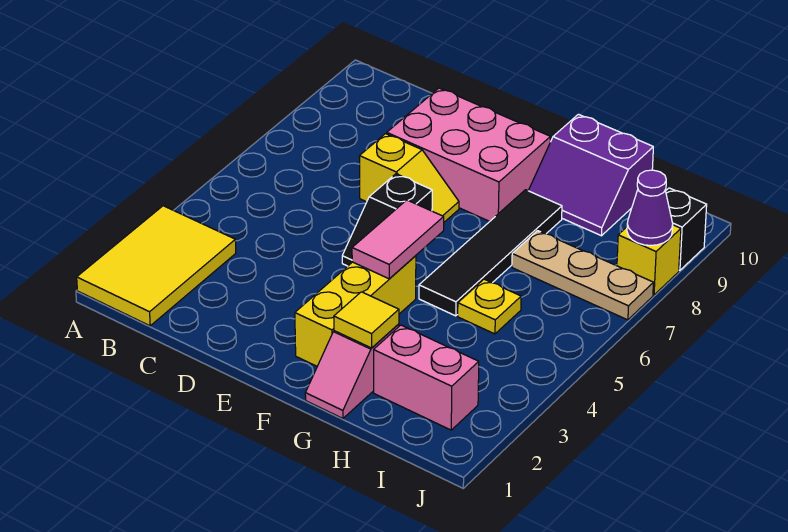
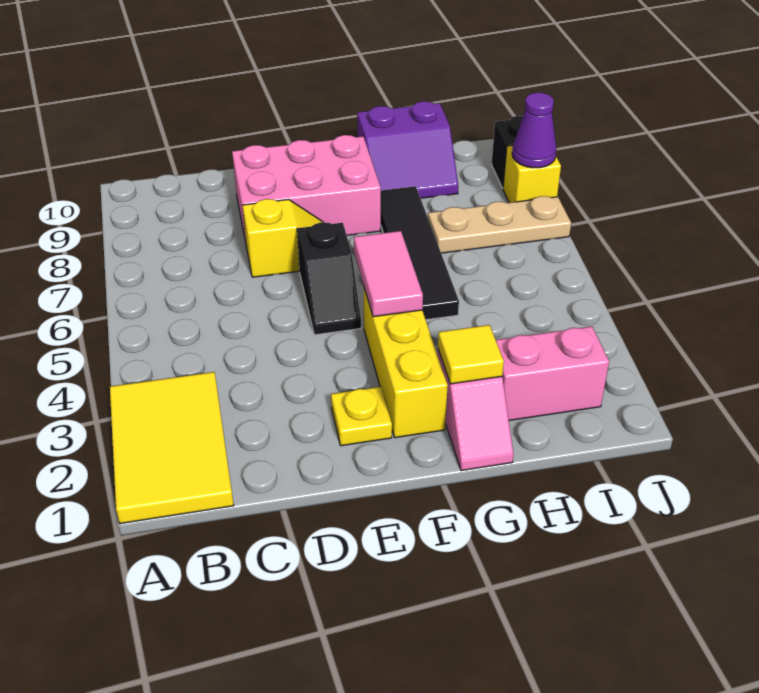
yellow 1x1 plate [458,279,521,334] -> yellow 1x1 plate moved to [331,387,392,446]

